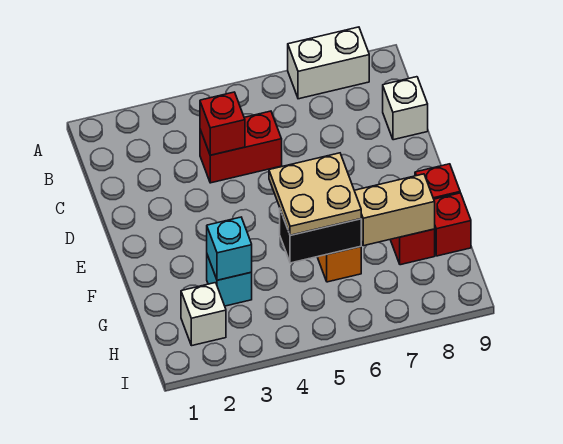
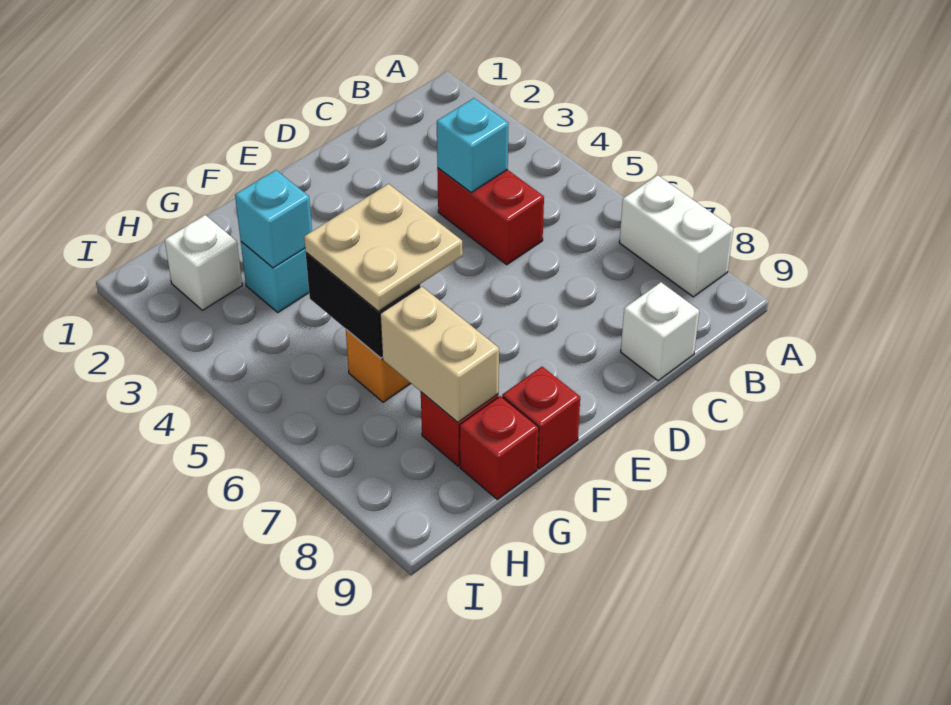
red 1x1 brick [200,92,245,155] -> cyan 1x1 brick [437,98,508,193]

